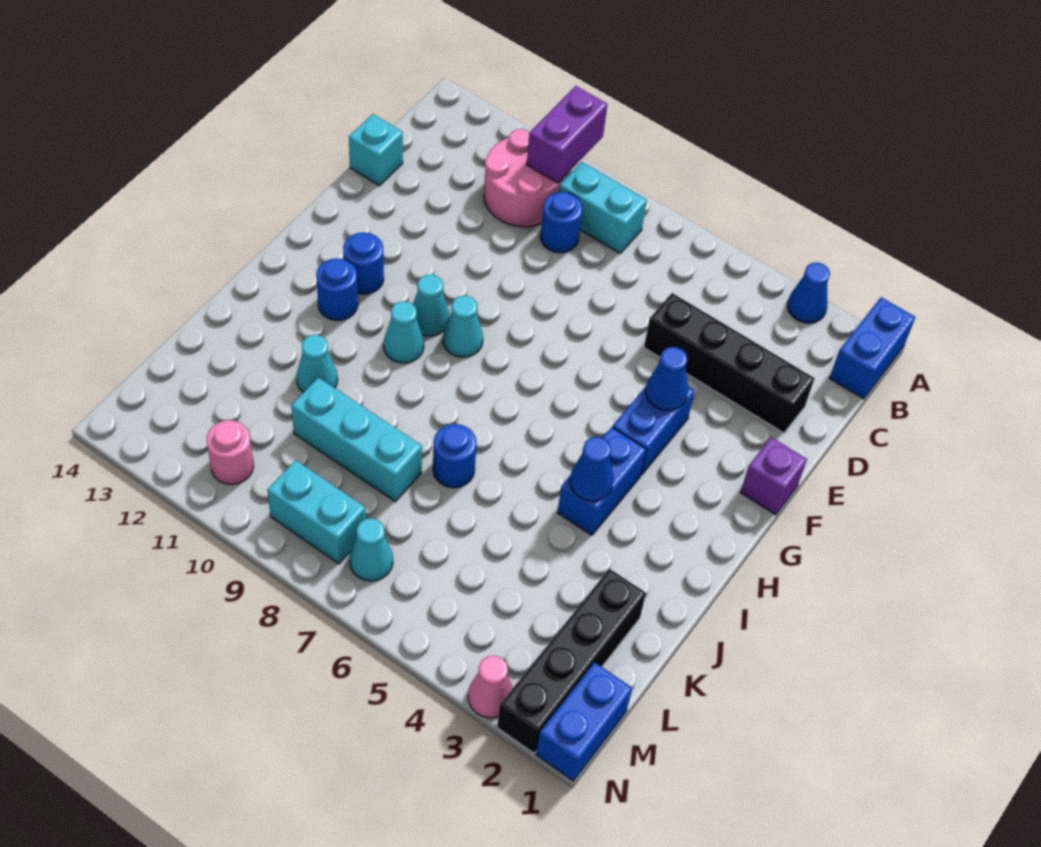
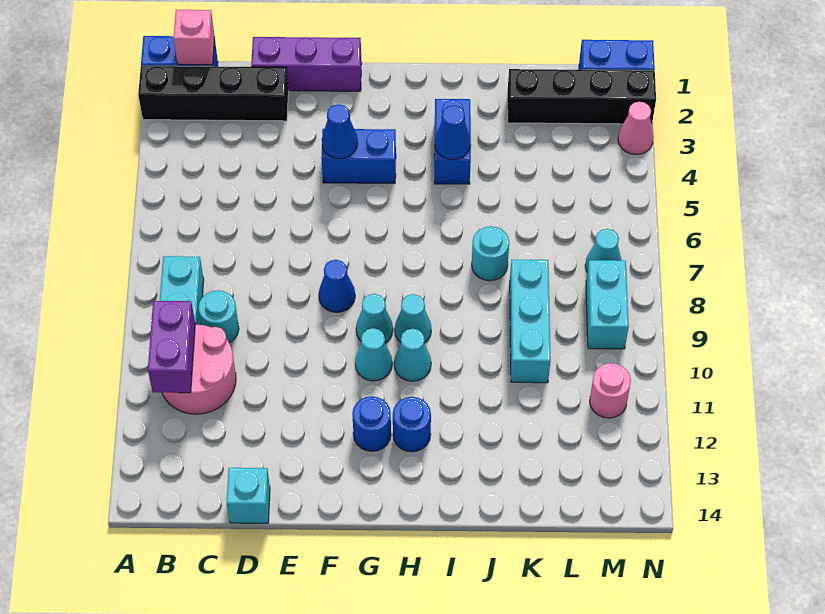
blue 1x1 cone [787,263,830,323] -> blue 1x1 cone moved to [319,260,355,312]
purple 1x2 brick [527,86,607,183] -> purple 1x2 brick turned to [148,301,195,393]
none -> pink 1x1 brick [174,10,215,65]
blue 1x1 round brick [541,192,583,253] -> cyan 1x1 round brick [198,291,239,343]
black 1x4 brick [644,293,814,433] -> black 1x4 brick turned to [138,66,288,121]
purple 1x1 brick [741,437,807,515] -> purple 1x3 brick [251,37,362,91]
blue 1x2 brick [557,427,646,535] -> blue 1x2 brick turned to [434,99,471,184]
blue 1x1 round brick [433,424,477,488] -> cyan 1x1 round brick [472,226,509,281]
cyan 1x1 cone [296,335,338,393] -> cyan 1x1 cone moved to [395,294,431,342]

